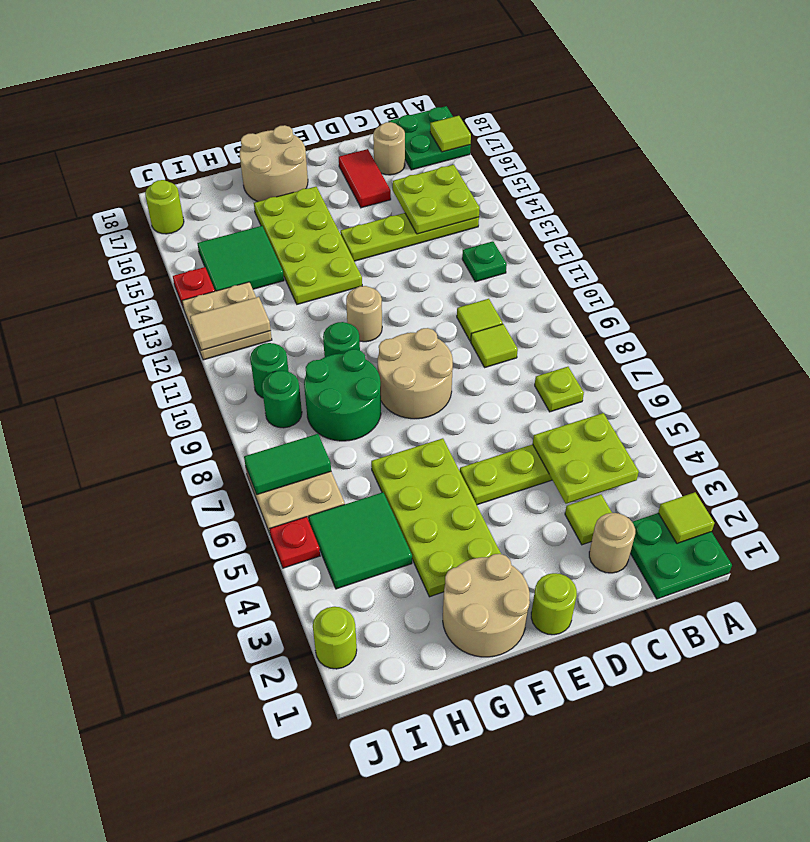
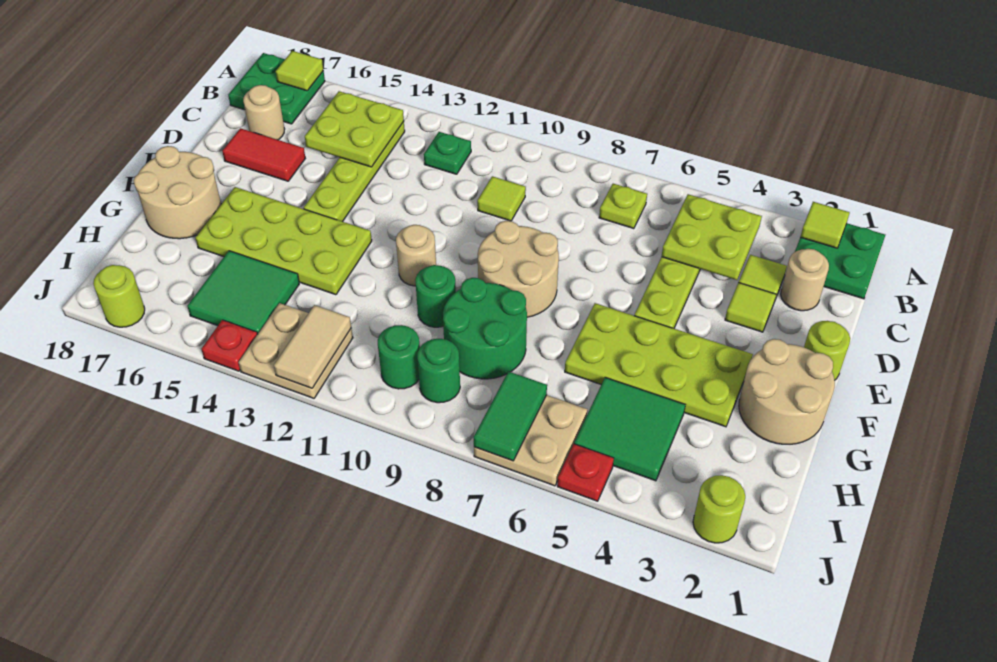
lime 1x1 tile [471,324,518,367] -> lime 1x1 tile moved to [725,283,776,332]

